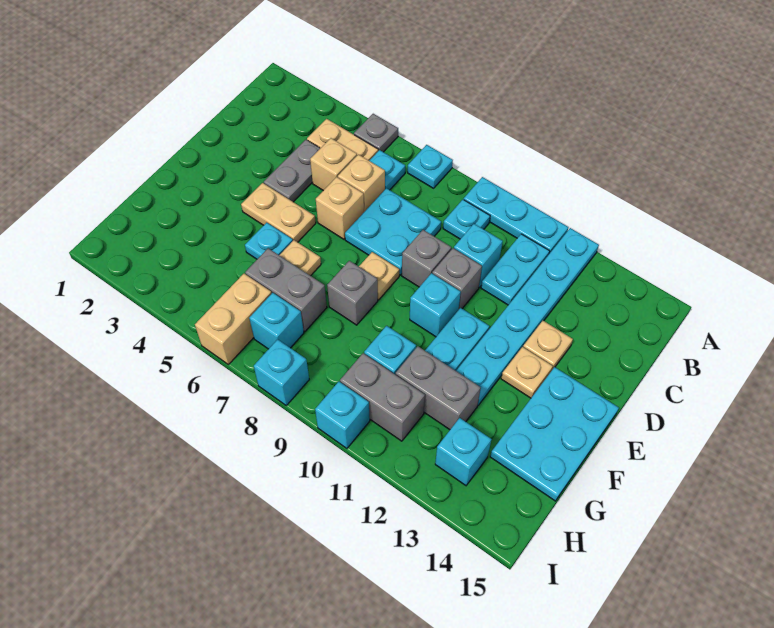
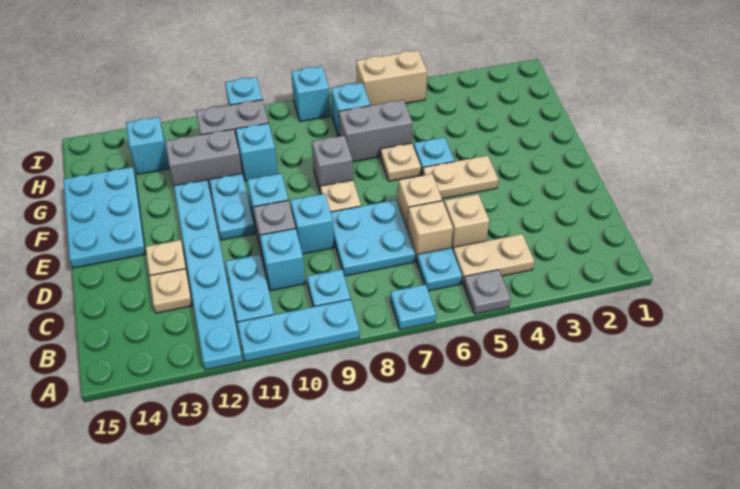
grey 1x2 plate [264,140,320,202] -> none
grey 1x1 brick [402,230,451,287] -> cyan 1x1 brick [290,194,334,254]
tan 1x1 plate [501,347,553,398] -> tan 1x1 plate moved to [149,269,192,313]
tan 1x2 brick [195,274,272,364] -> tan 1x2 brick turned to [356,51,427,106]

